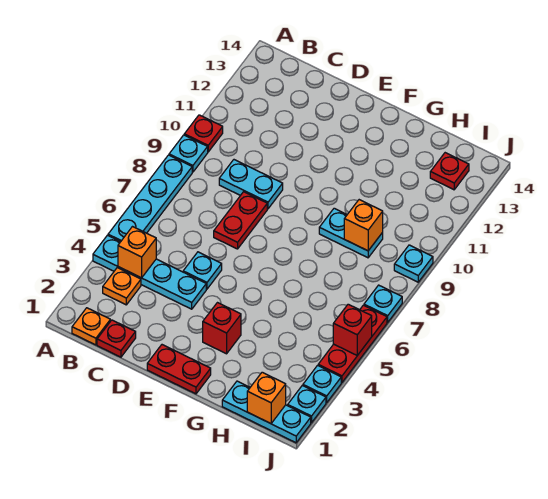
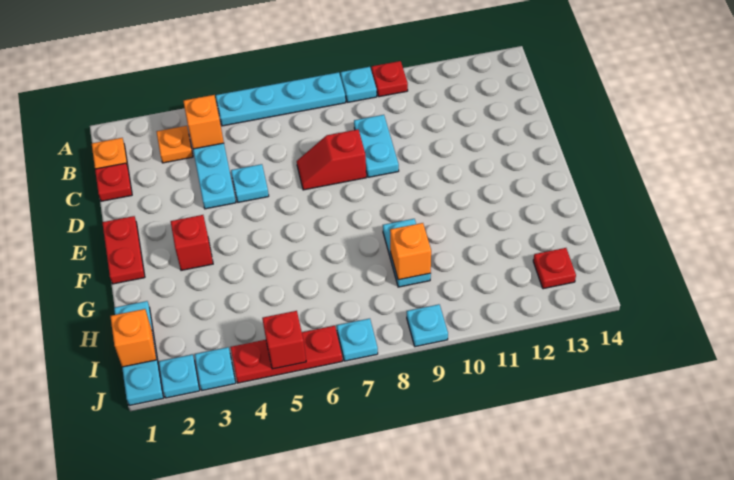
red 1x2 plate [214,192,267,249] -> red 1x2 slope [297,129,366,190]

